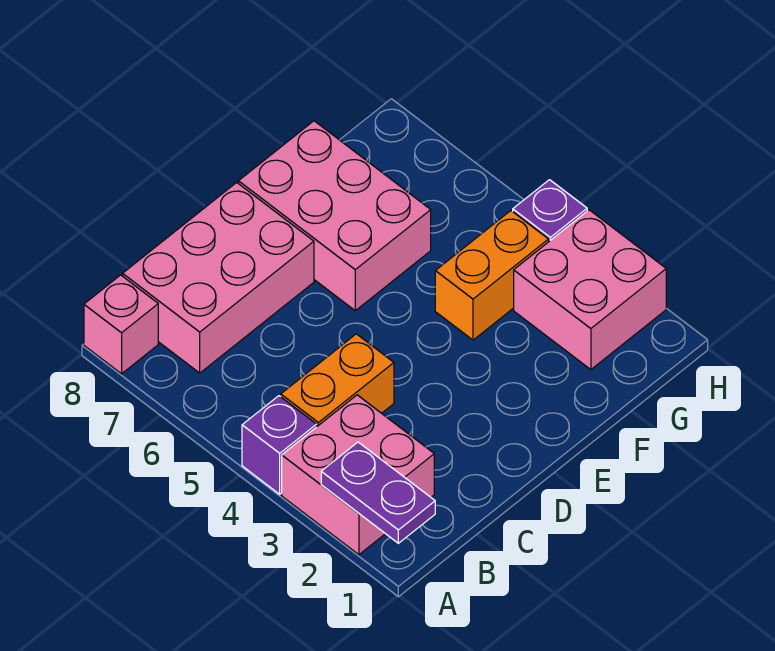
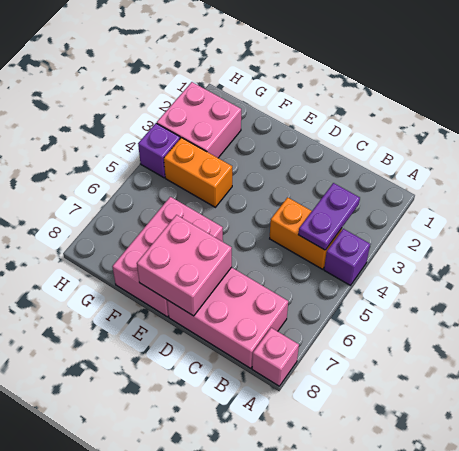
purple 1x2 plate [321,442,435,543] -> purple 1x2 plate moved to [298,183,360,250]
pink 2x2 brick [282,395,434,555] -> pink 2x2 brick moved to [137,215,232,316]

